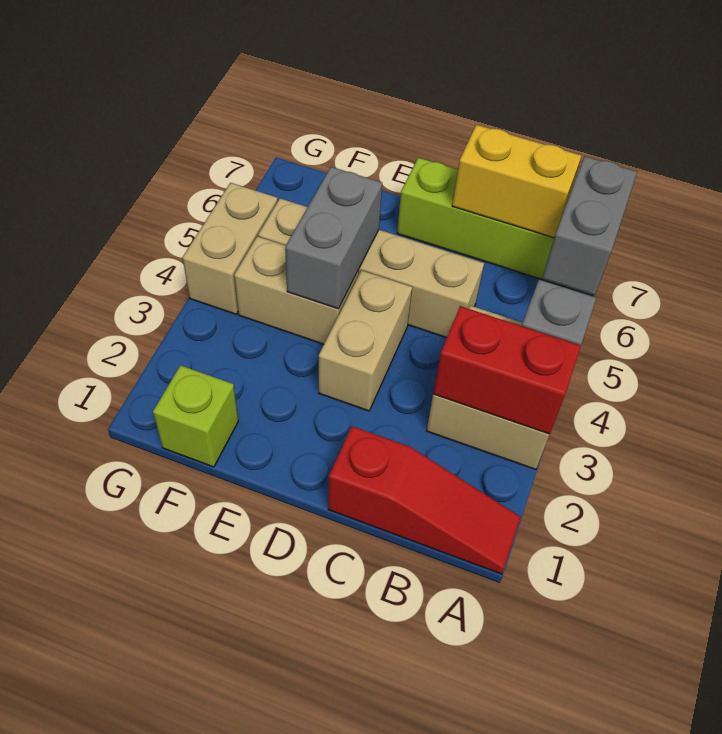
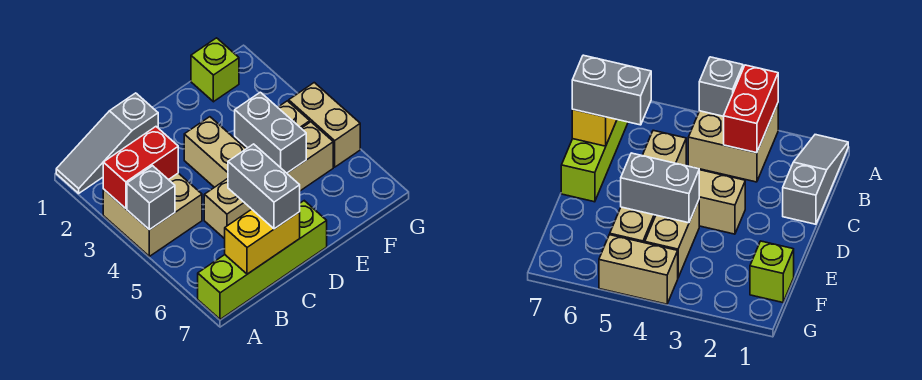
red 1x3 slope [328,426,521,574] -> grey 1x3 slope [56,93,158,193]
grey 1x2 brick [543,156,637,295] -> grey 1x2 brick moved to [228,144,300,229]

